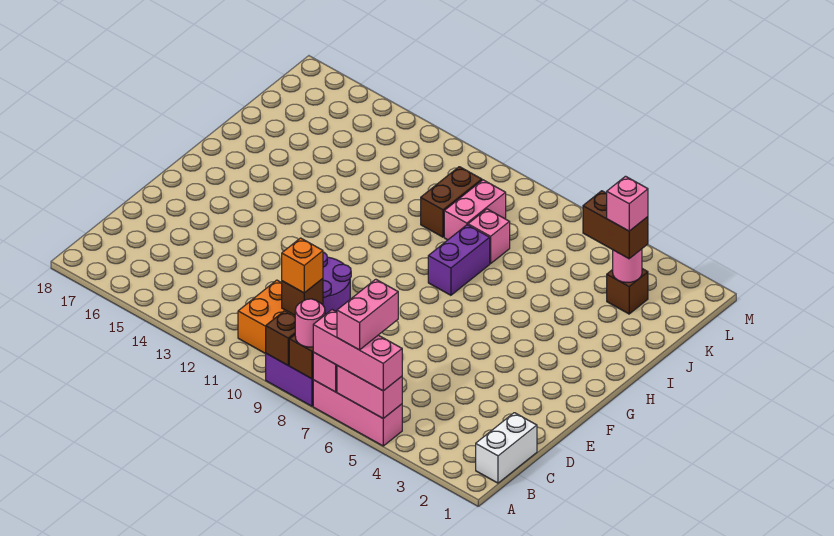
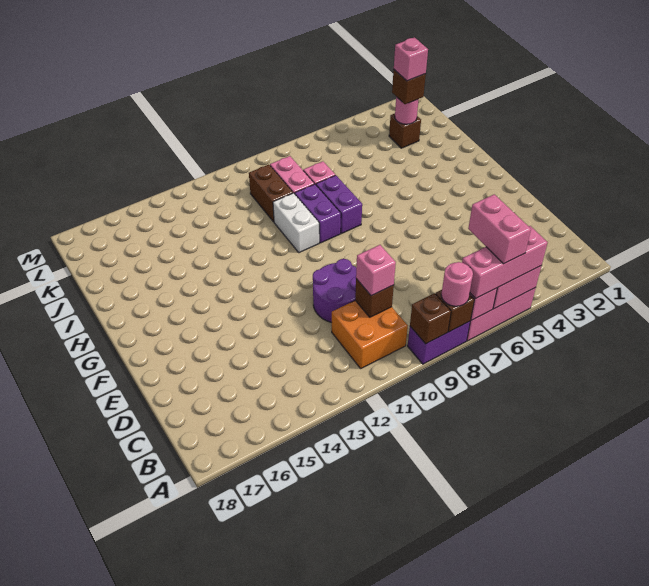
white 1x2 brick [476,413,537,483] -> white 1x2 brick moved to [273,193,319,253]
orange 1x1 brick [282,238,323,293] -> pink 1x1 brick [356,245,396,296]
none -> purple 1x2 brick [295,184,341,243]
brown 1x2 brick [583,191,648,259] -> brown 1x1 brick [392,70,426,104]

